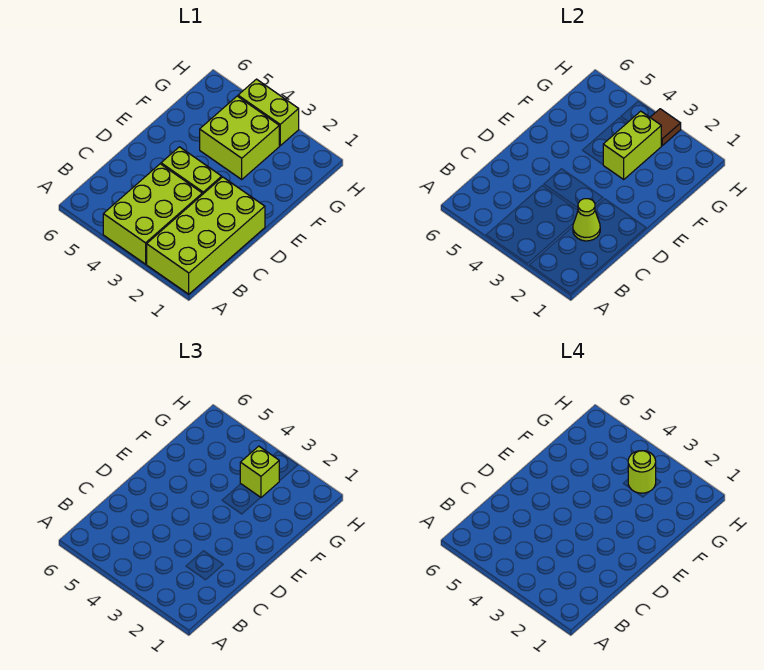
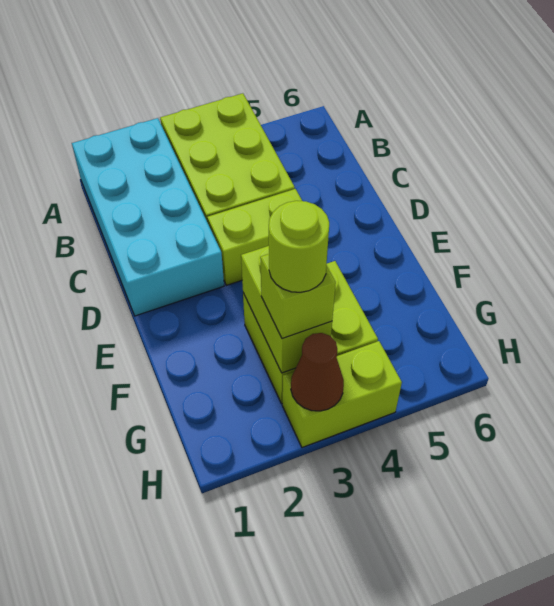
lime 2x4 brick [147,177,265,294] -> cyan 2x4 brick [72,118,224,316]
lime 1x1 cone [573,199,600,241] -> none
brown 1x1 tile [650,109,681,146] -> brown 1x1 cone [291,333,344,411]

